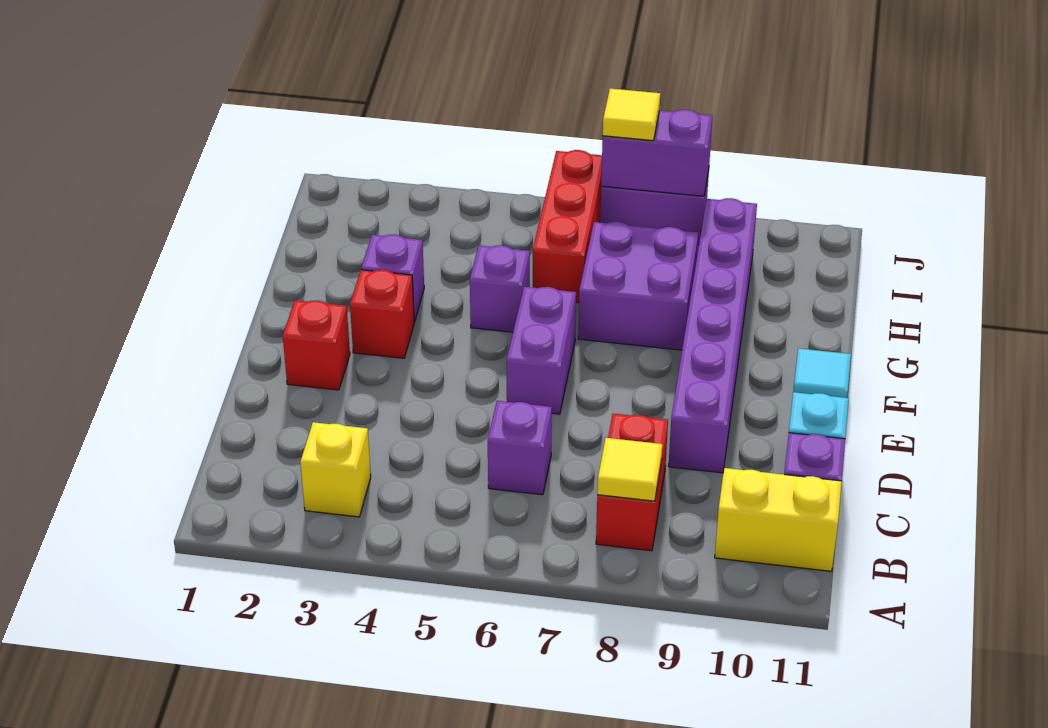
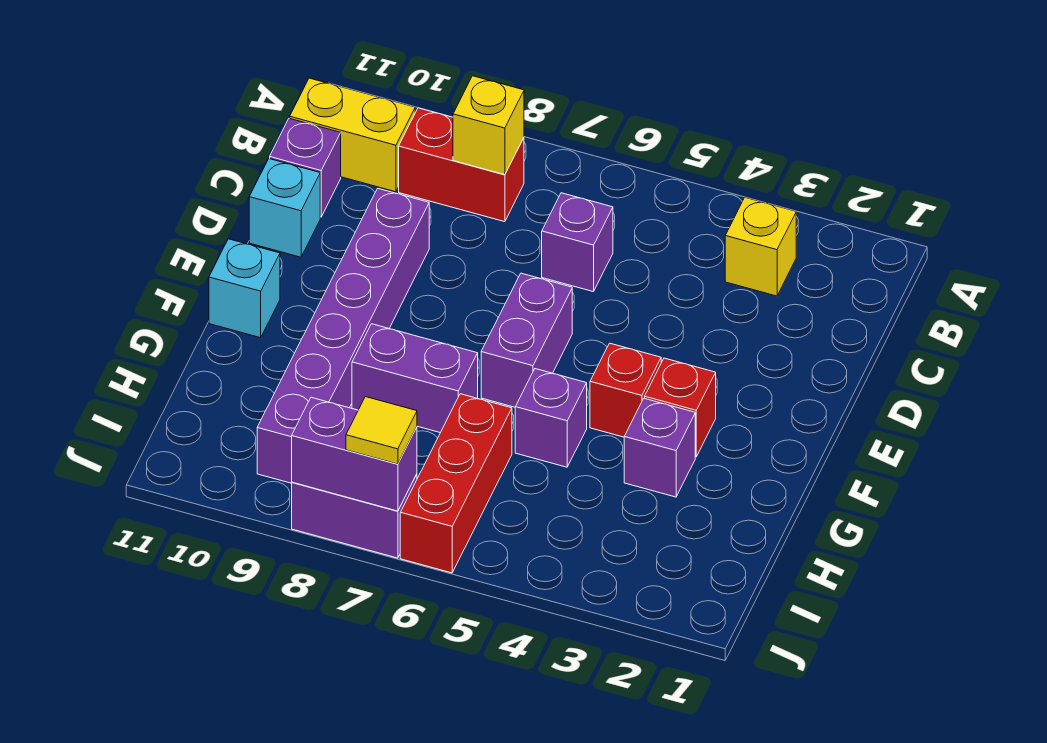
red 1x2 brick [596,414,668,551] -> red 1x2 brick turned to [399,108,524,222]
yellow 1x1 tile [597,438,662,501] -> yellow 1x1 brick [453,76,524,175]
red 1x1 brick [283,300,350,390] -> red 1x1 brick moved to [590,343,661,437]
cyan 1x1 tile [793,348,851,398] -> cyan 1x1 brick [209,239,280,338]
purple 2x2 brick [578,222,698,350] -> purple 1x2 brick [352,324,478,433]

